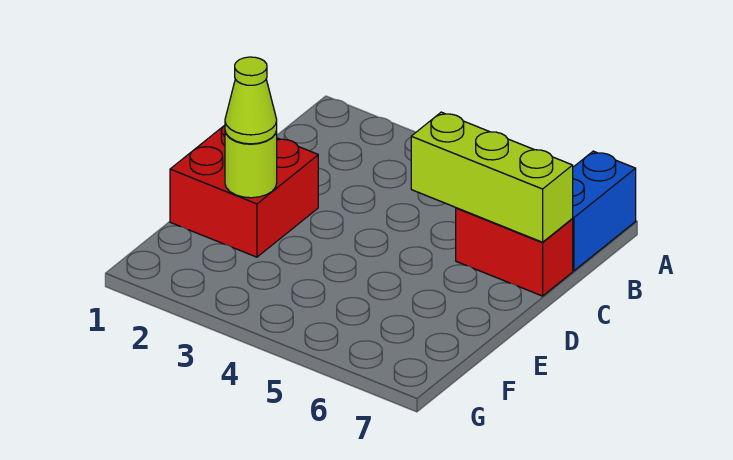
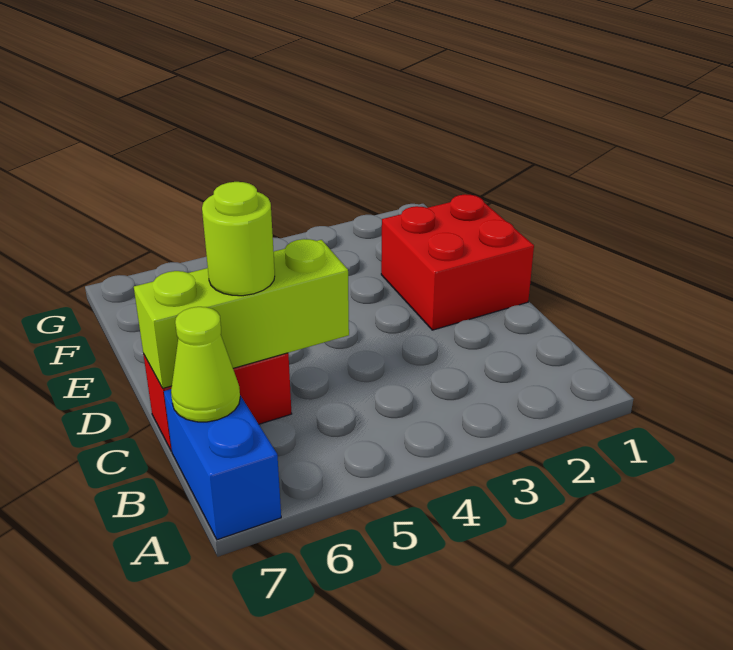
lime 1x1 round brick [225,131,277,198] -> lime 1x1 round brick moved to [202,182,275,296]
lime 1x1 cone [225,57,277,144] -> lime 1x1 cone moved to [171,307,240,422]

